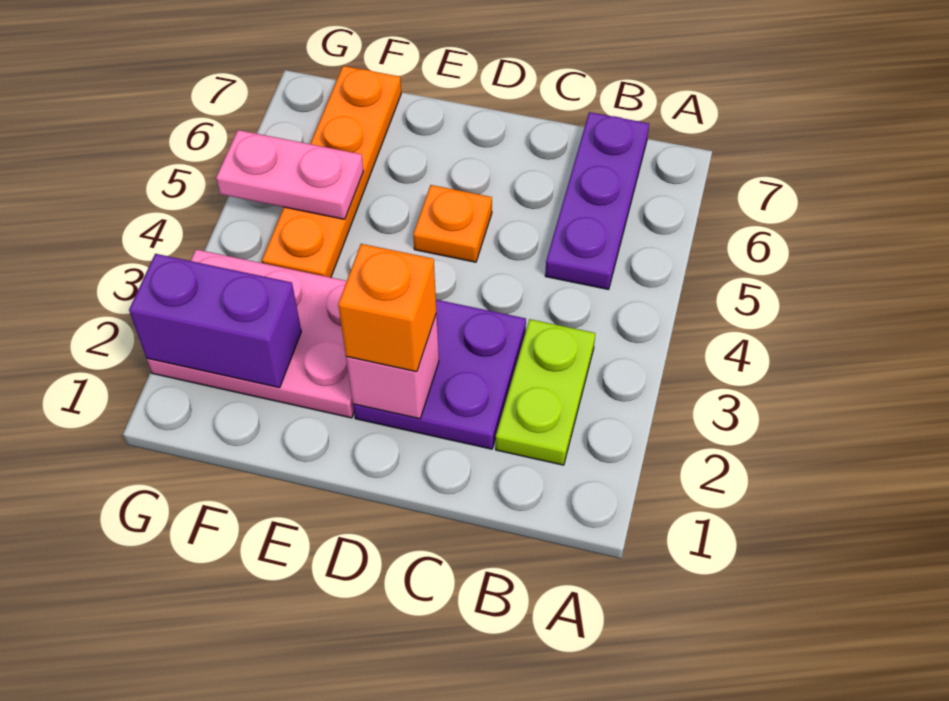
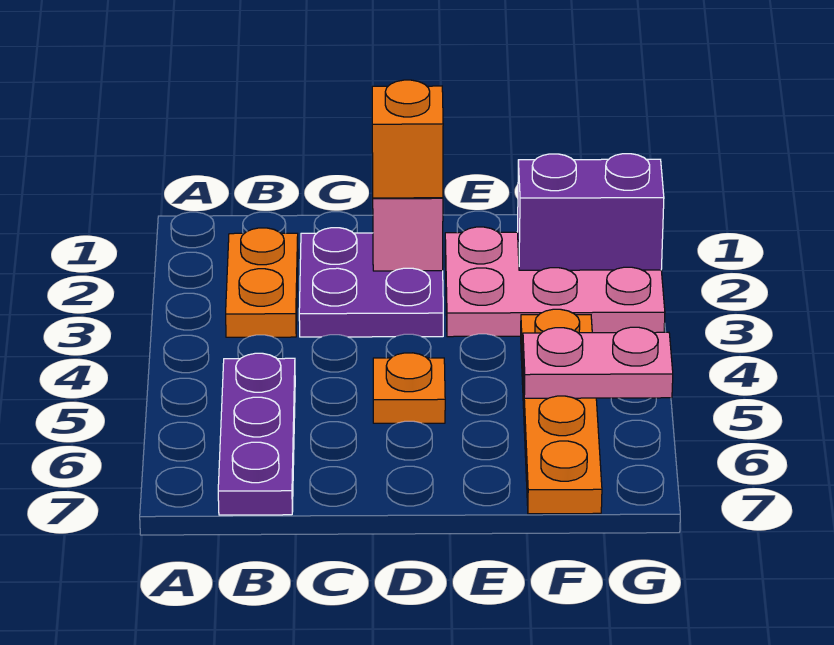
lime 1x2 plate [496,319,595,465] -> orange 1x2 plate [226,228,298,337]

